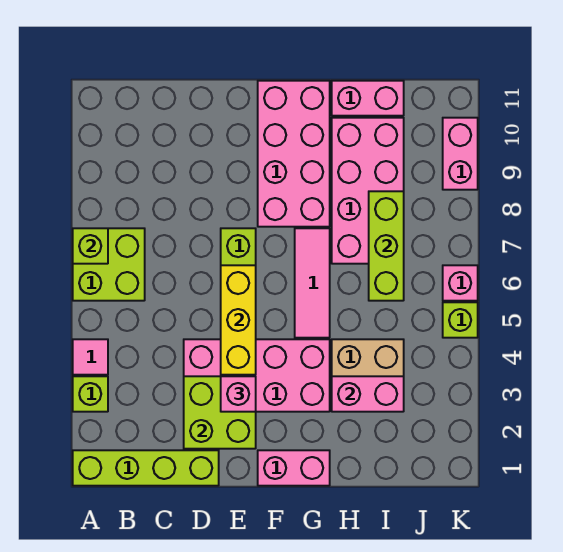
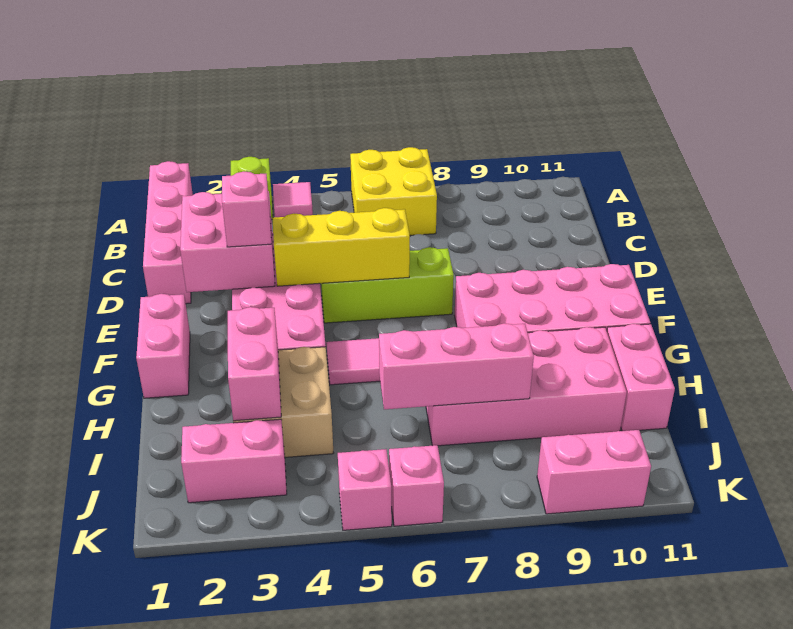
lime 1x4 brick [73,450,219,486] -> pink 1x4 brick [143,161,193,304]
lime 2x2 brick [73,228,145,301] -> yellow 2x2 brick [350,147,437,235]
lime 1x1 brick [73,228,108,264] -> none
lime 2x2 brick [184,376,256,449] -> pink 2x2 brick [180,191,275,292]
lime 1x3 brick [369,191,404,301] -> pink 1x3 brick [379,323,534,409]
none -> pink 1x2 brick [181,419,287,503]
lime 1x1 brick [443,302,478,338] -> pink 1x1 brick [338,449,392,530]

